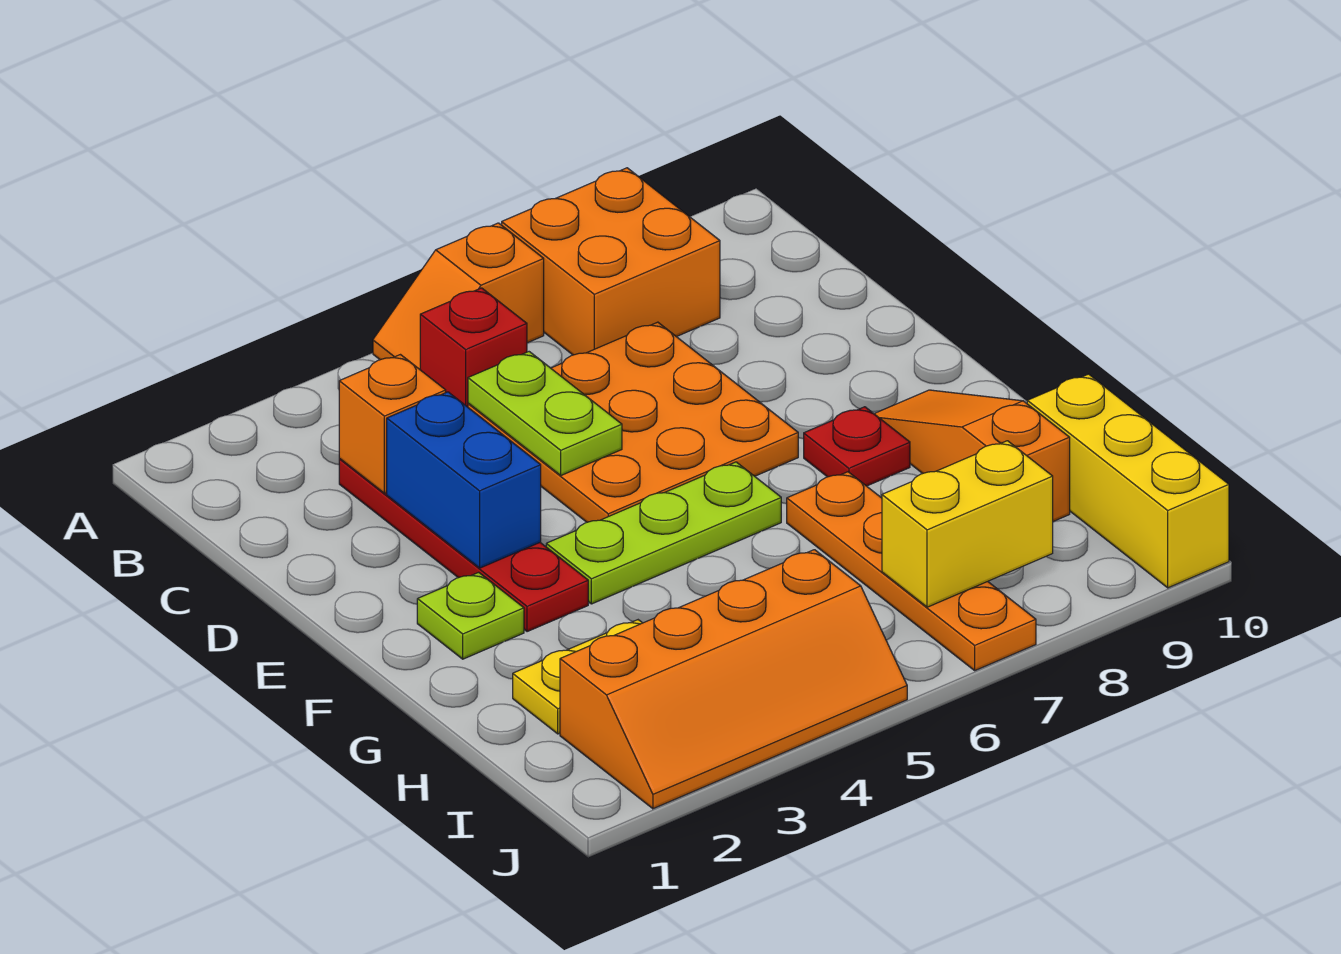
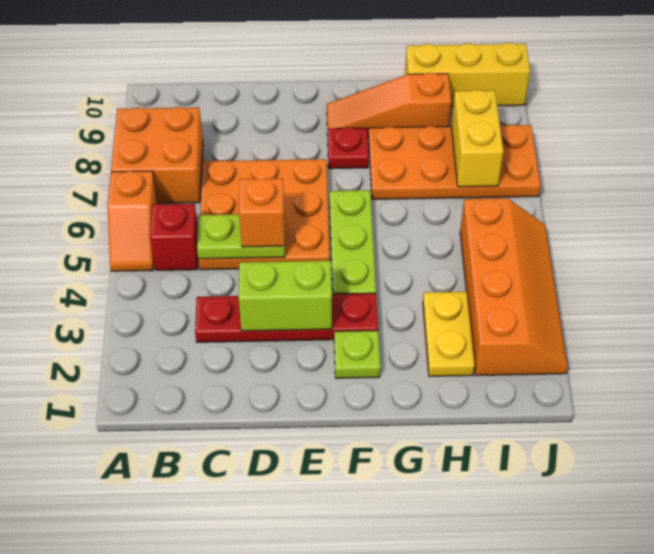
orange 1x1 brick [339,355,446,493] -> orange 1x1 brick moved to [239,179,285,247]
blue 1x2 brick [387,392,541,568] -> lime 1x2 brick [239,261,332,331]
orange 1x4 plate [787,472,1036,670] -> orange 2x4 plate [368,125,541,199]

